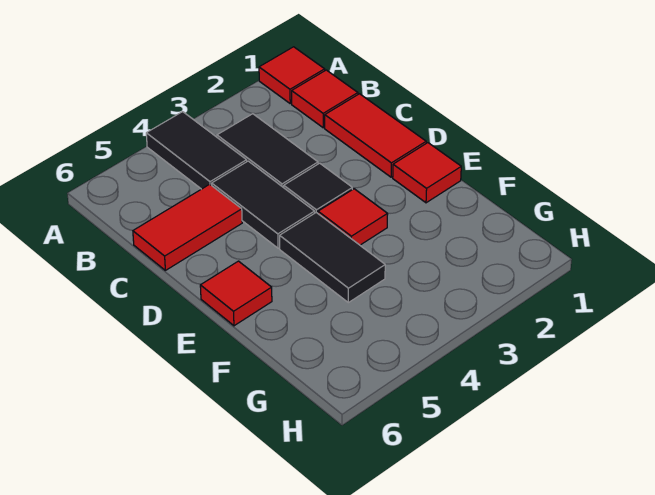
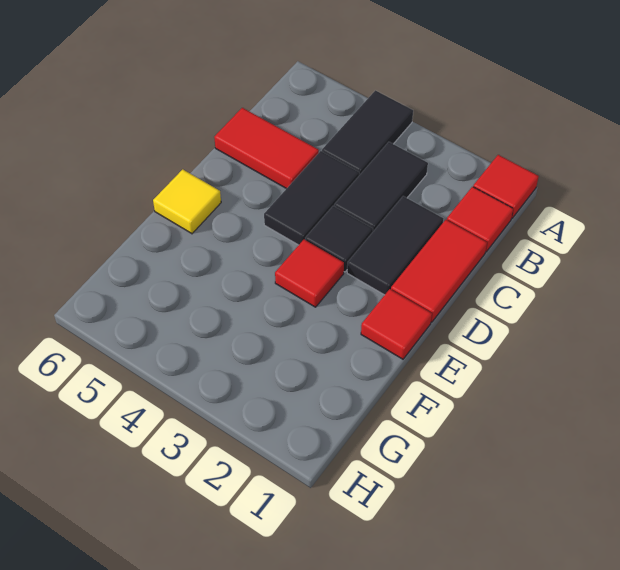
black 1x2 tile [280,213,385,303] -> black 1x2 tile moved to [347,196,443,295]
red 1x1 tile [200,261,272,326] -> yellow 1x1 tile [153,169,221,234]

